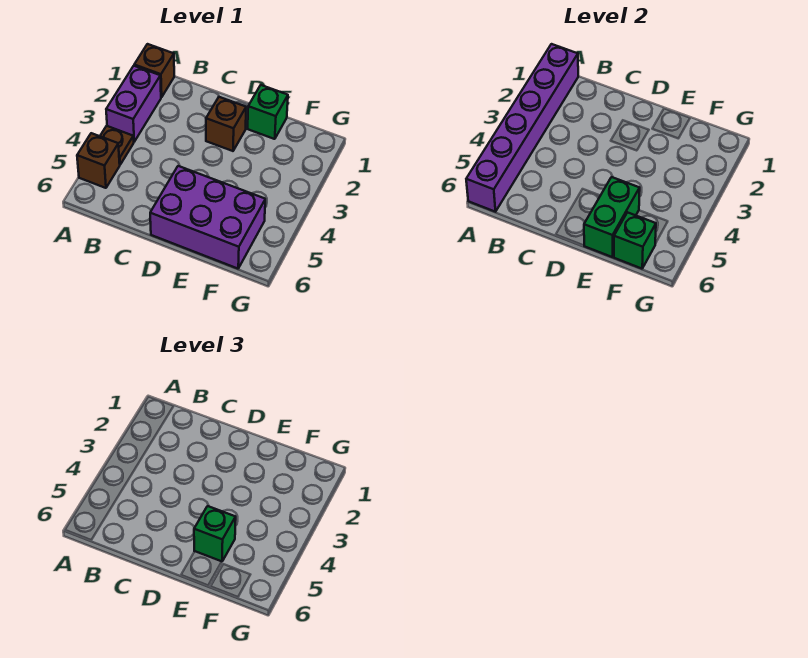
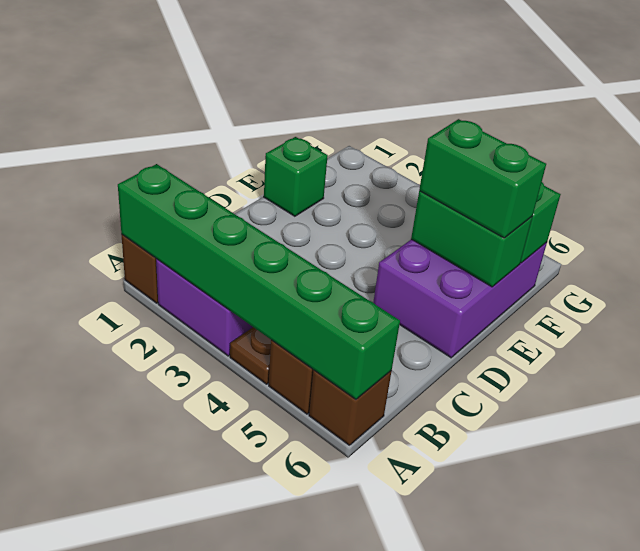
purple 1x6 brick [466,44,578,212] -> green 1x6 brick [118,164,400,399]
brown 1x1 brick [206,97,246,151] -> brown 1x1 brick moved to [309,370,391,445]
green 1x1 brick [194,506,236,561] -> green 1x2 brick [419,119,546,238]

